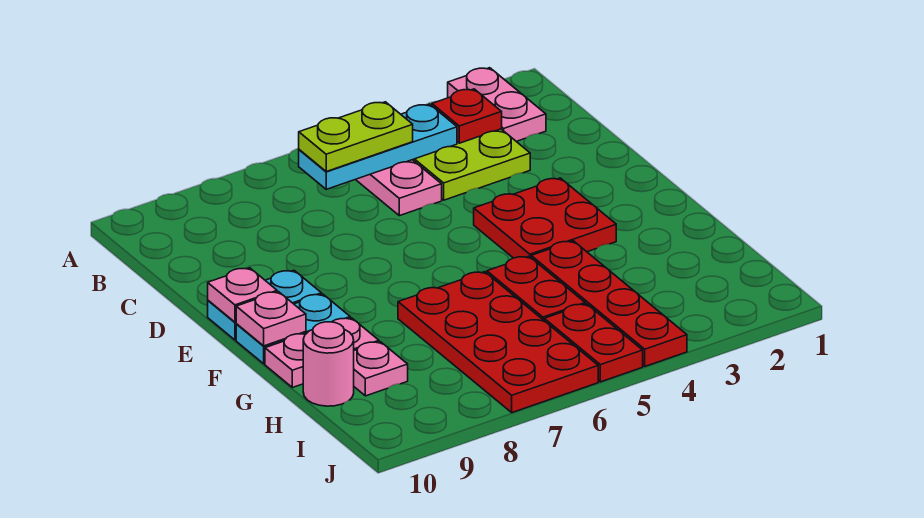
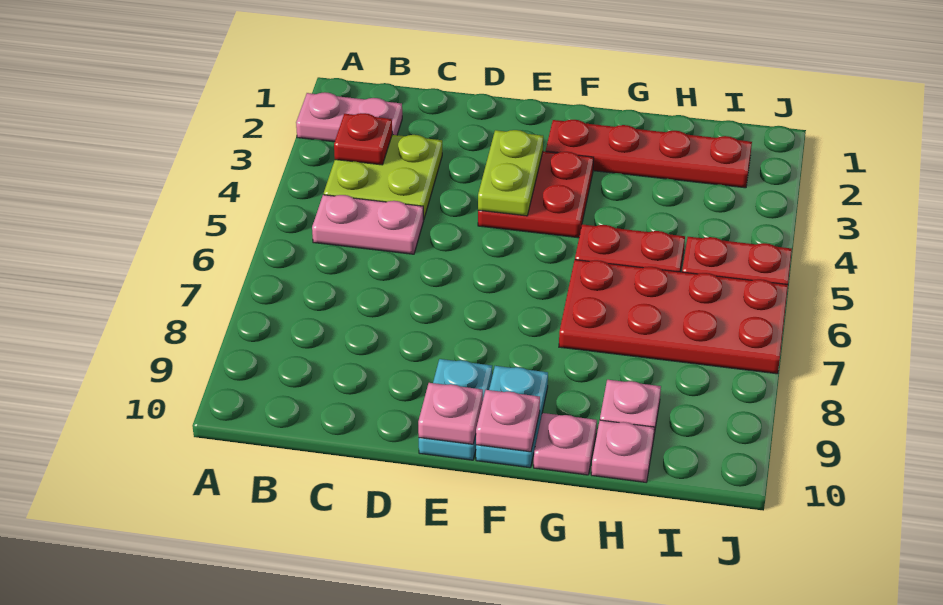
cyan 1x3 plate [299,104,457,189] -> none
lime 1x2 plate [299,102,413,171] -> lime 1x2 plate moved to [478,130,543,216]
red 1x4 plate [531,241,687,366] -> red 1x4 plate moved to [546,120,752,188]
pink 1x2 plate [265,318,379,388] -> pink 1x1 plate [534,413,597,475]
pink 1x1 round brick [303,322,354,406] -> pink 1x1 plate [591,420,654,482]

